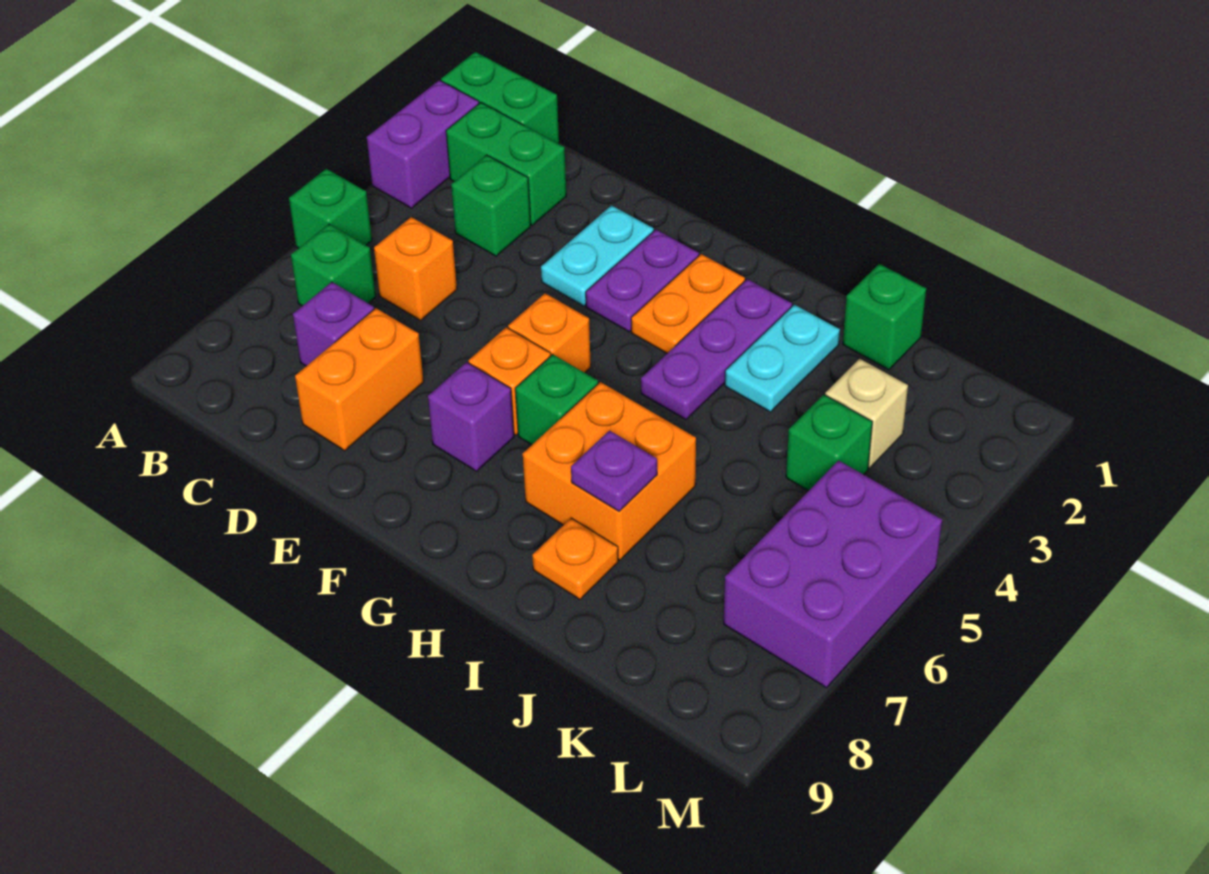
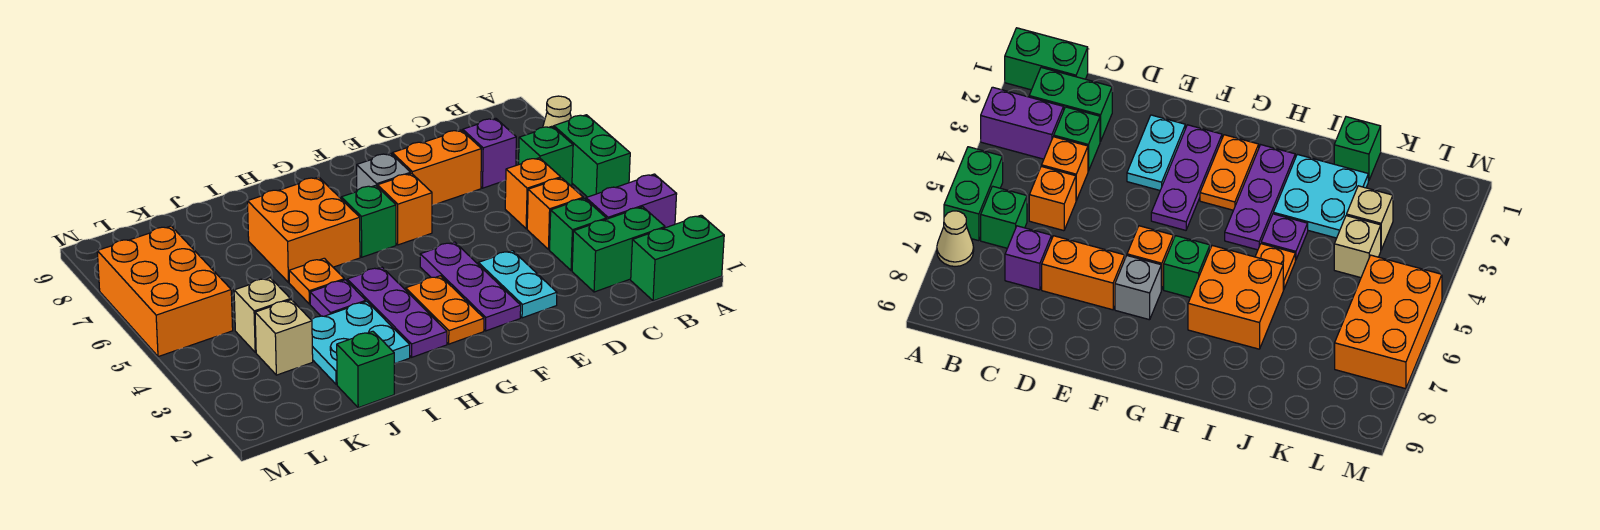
purple 1x2 brick [367,80,479,208] -> purple 1x2 brick turned to [586,174,677,228]
green 1x1 brick [289,169,372,248] -> green 1x2 brick [554,115,630,197]
none -> tan 1x1 cone [543,96,571,127]
orange 1x2 brick [295,308,424,451] -> orange 1x2 brick turned to [392,130,481,205]
purple 1x2 plate [586,230,699,332] -> purple 1x3 plate [420,242,521,331]
orange 1x1 brick [508,293,591,373] -> orange 1x1 brick moved to [527,178,583,250]
purple 1x1 brick [428,362,514,471] -> grey 1x1 brick [357,153,411,190]
cyan 1x2 plate [725,305,840,412] -> cyan 2x2 plate [312,302,410,384]
purple 1x1 plate [571,431,657,511] -> purple 1x1 plate moved to [310,280,366,316]
orange 1x1 plate [532,518,618,599] -> orange 1x1 plate moved to [289,258,344,304]
green 1x1 brick [786,395,872,491] -> tan 1x1 brick [234,278,290,352]
purple 2x3 brick [724,460,942,688] -> orange 2x3 brick [97,226,233,357]

